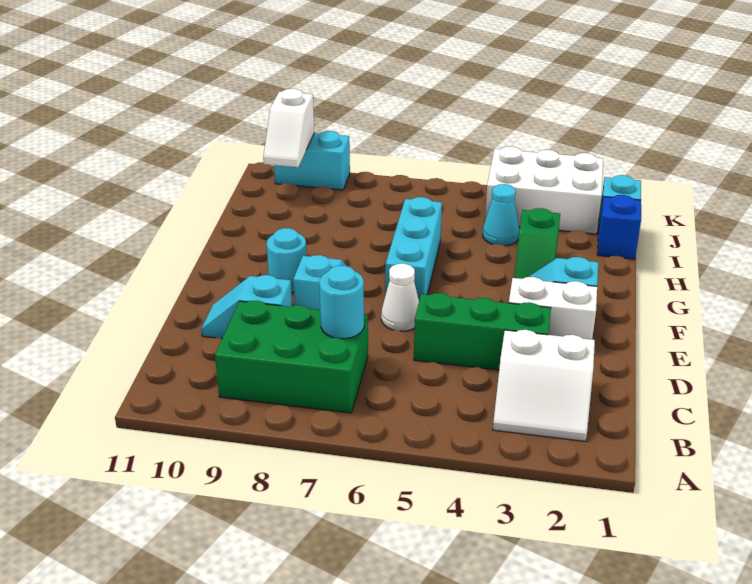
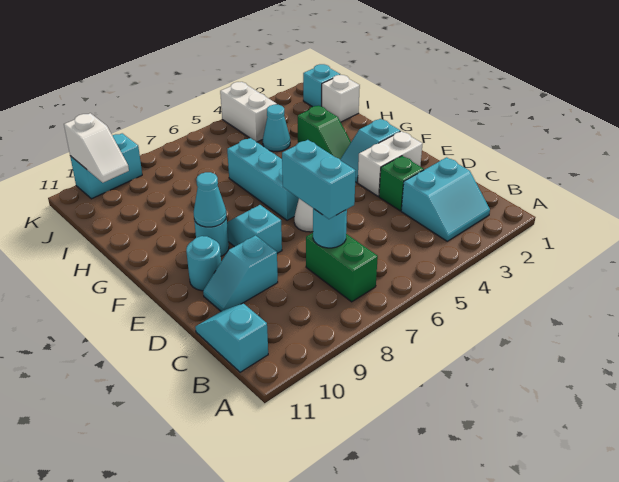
white 2x2 slope [493,330,595,441] -> cyan 2x2 slope [401,157,490,241]
green 2x3 brick [215,301,368,413] -> green 1x2 brick [306,233,378,302]
none -> cyan 1x2 slope [195,304,268,372]
none -> cyan 1x2 brick [282,140,356,219]
green 1x3 brick [414,293,551,370] -> green 1x1 brick [379,156,424,211]
none -> cyan 1x1 round brick [186,236,221,291]
none -> cyan 1x1 cone [194,172,227,227]
blue 1x1 brick [597,195,641,259] -> white 1x1 brick [322,75,360,122]
white 2x3 brick [485,147,603,234] -> white 1x2 brick [220,82,277,142]

